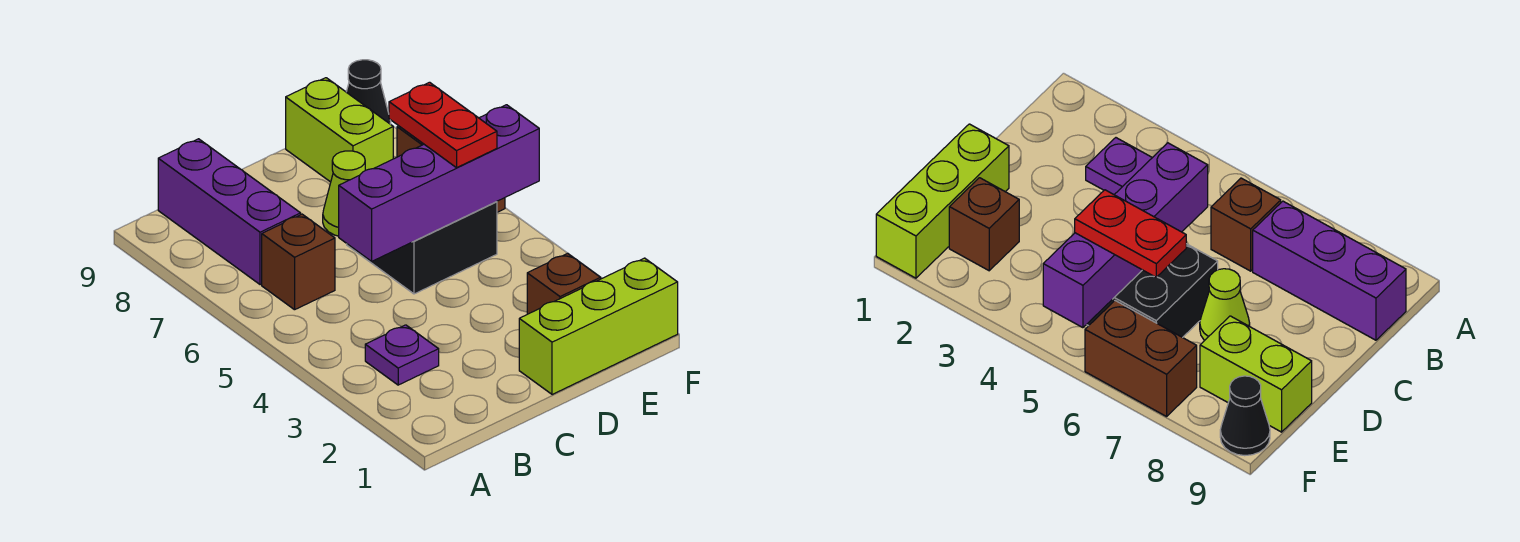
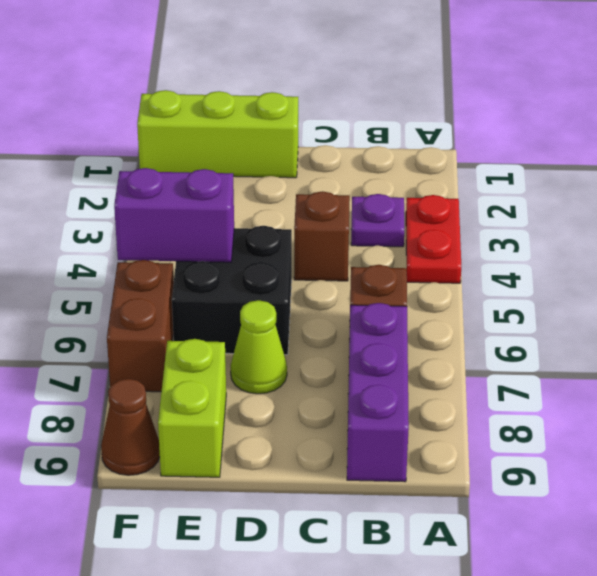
purple 1x4 brick [339,105,539,261] -> purple 1x2 brick [114,168,234,262]
brown 1x1 brick [527,253,601,314] -> brown 1x1 brick moved to [294,191,350,281]
red 1x2 plate [389,82,497,168] -> red 1x2 plate moved to [406,195,461,283]
black 1x1 cone [347,60,391,124] -> brown 1x1 cone [101,379,160,475]

